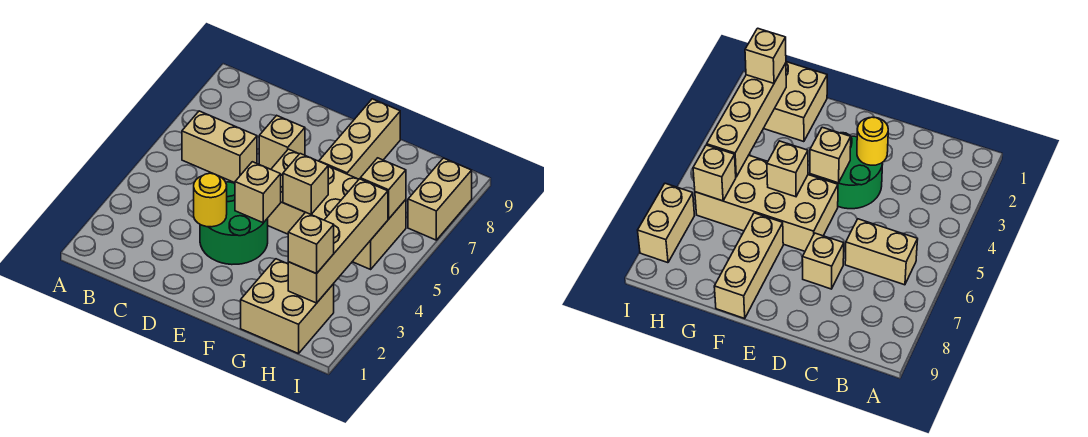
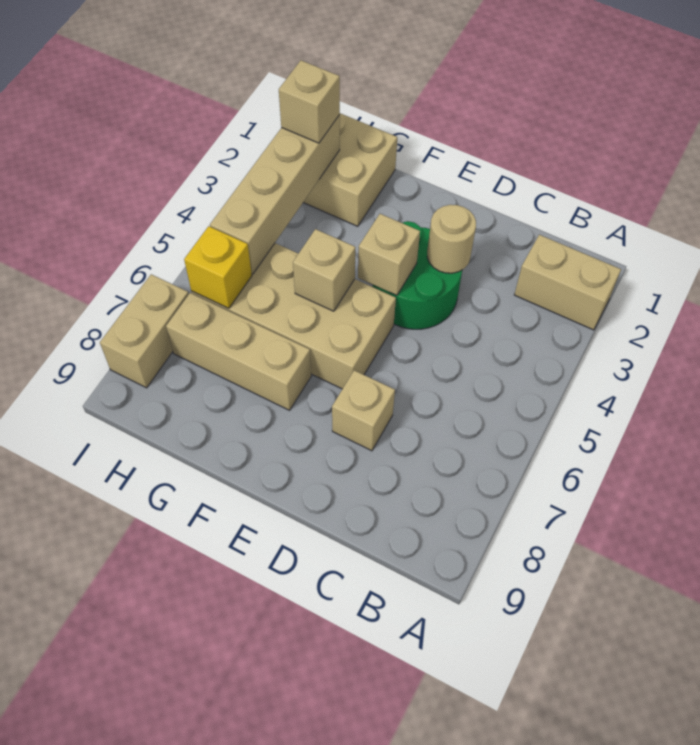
tan 1x2 brick [182,111,257,183] -> tan 1x2 brick moved to [514,235,621,330]
yellow 1x1 round brick [194,173,227,227] -> tan 1x1 round brick [427,205,476,273]
tan 1x3 brick [319,99,400,179] -> tan 1x3 brick turned to [166,293,311,410]
tan 1x1 brick [360,158,406,219] -> yellow 1x1 brick [184,226,252,308]

